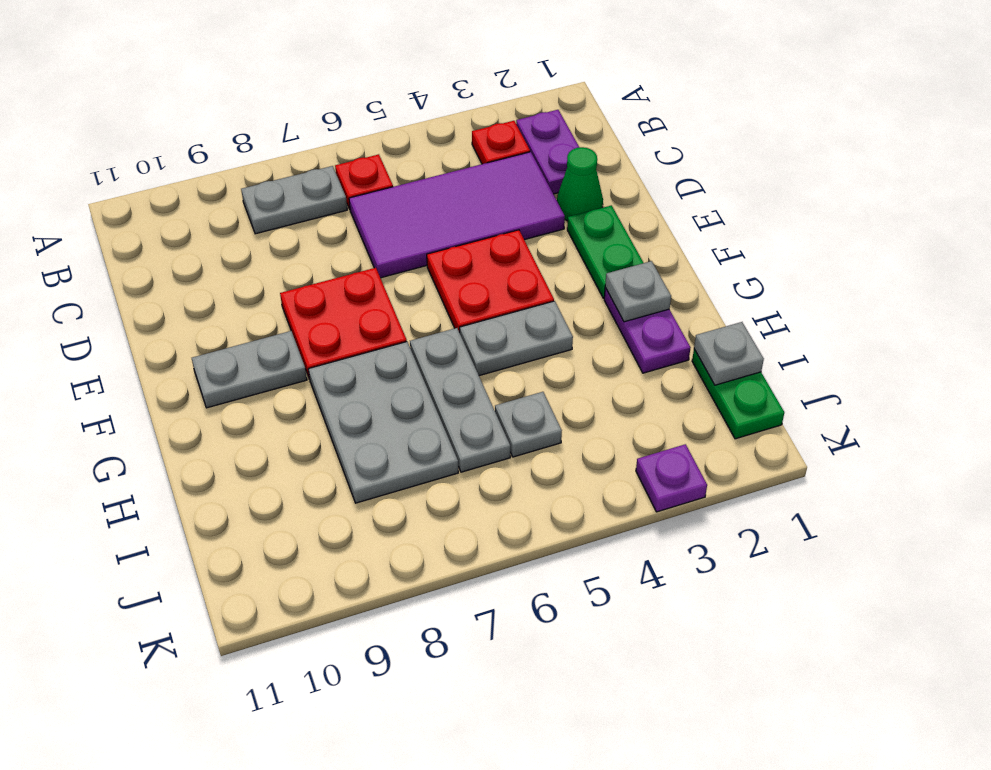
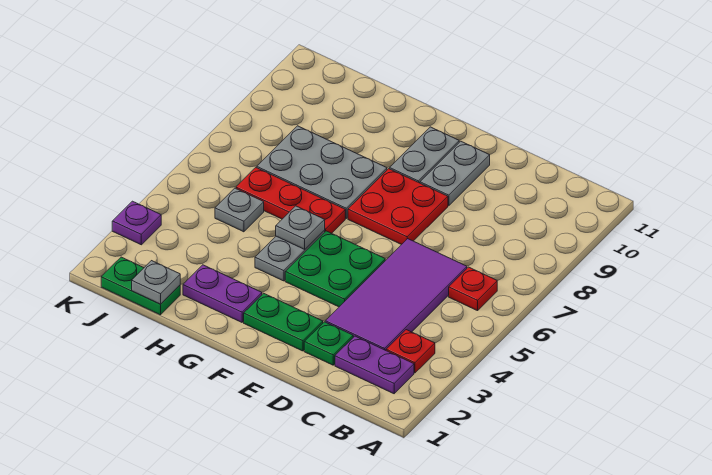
grey 1x2 plate [241,166,347,234] -> grey 1x2 plate moved to [420,141,490,206]
green 1x1 cone [557,147,603,221] -> green 1x1 plate [304,322,353,365]
red 2x2 plate [427,230,554,332] -> green 2x2 plate [285,231,385,307]
grey 1x1 plate [605,261,671,322] -> grey 1x1 plate moved to [276,206,325,249]
grey 1x3 plate [410,328,510,472] -> red 1x3 plate [236,168,345,233]

